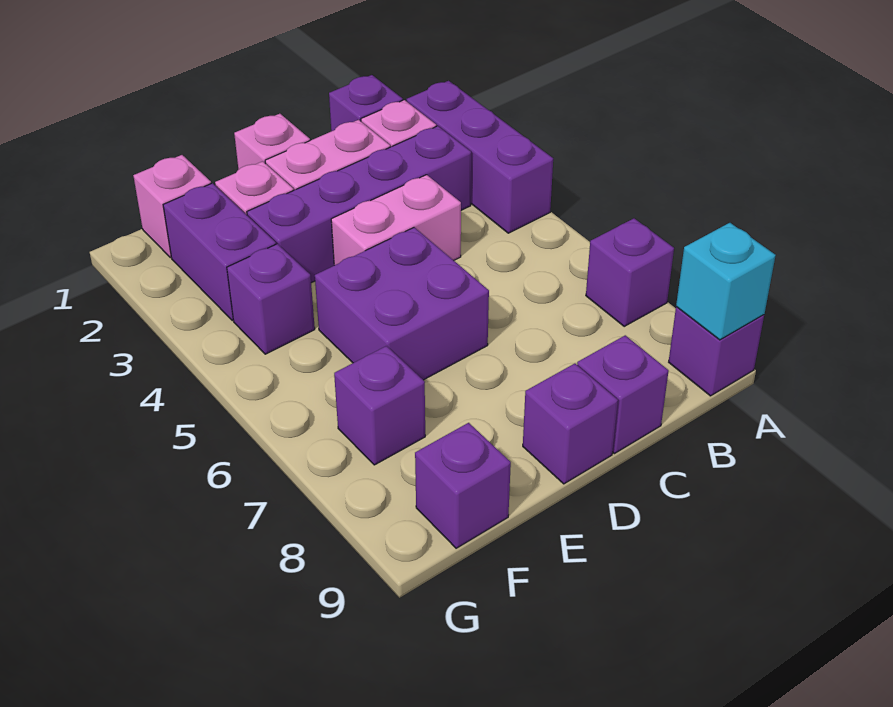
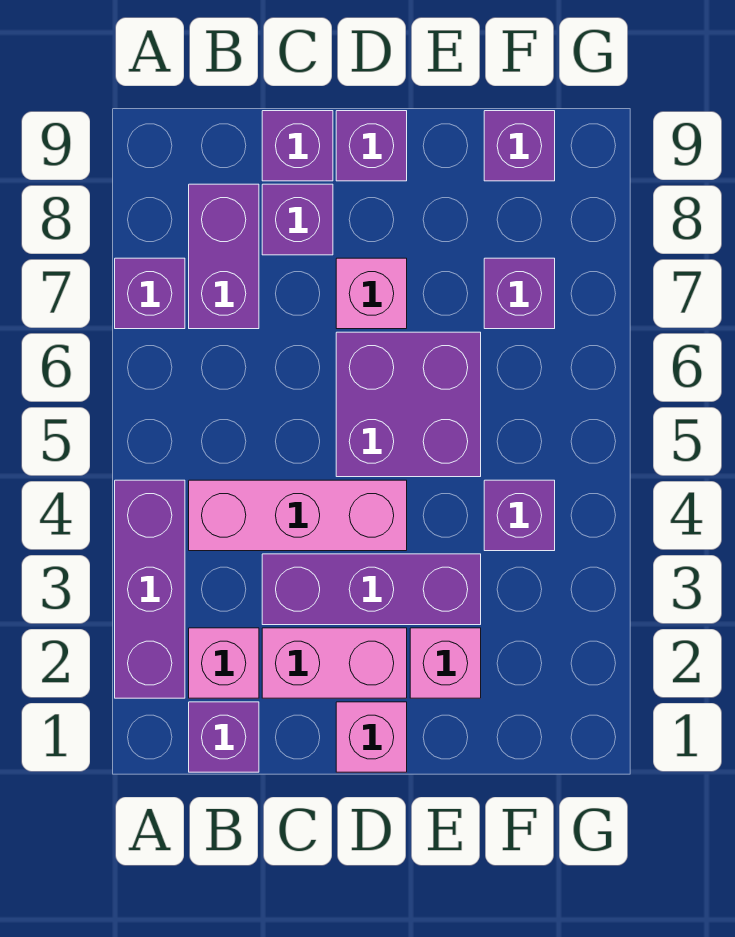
purple 1x1 brick [669,307,764,396] -> purple 1x1 brick moved to [262,184,333,255]
cyan 1x1 brick [676,223,776,340] -> none
purple 1x4 brick [247,126,471,283] -> purple 1x3 brick [262,554,481,625]
pink 1x2 brick [331,175,461,265] -> pink 1x3 brick [189,480,407,551]
pink 1x1 brick [133,155,211,258] -> pink 1x1 brick moved to [336,258,407,329]
purple 1x2 brick [163,183,276,321] -> purple 1x2 brick moved to [189,184,259,329]

